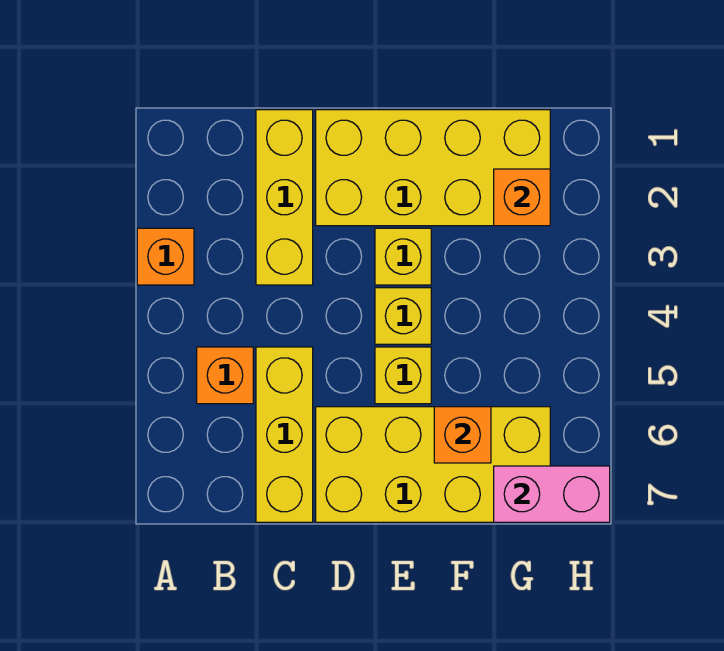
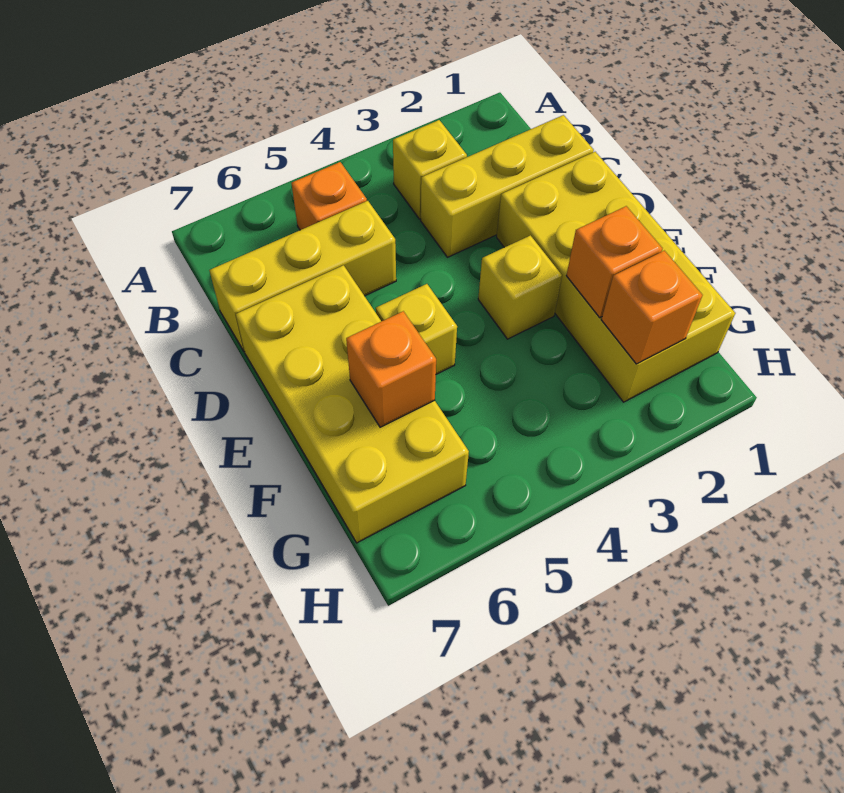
orange 1x1 brick [137,228,194,285] -> orange 1x1 brick moved to [566,206,662,318]
yellow 1x1 brick [375,288,431,344] -> yellow 1x1 brick moved to [393,120,467,219]
pink 1x2 brick [494,466,610,522] -> none

